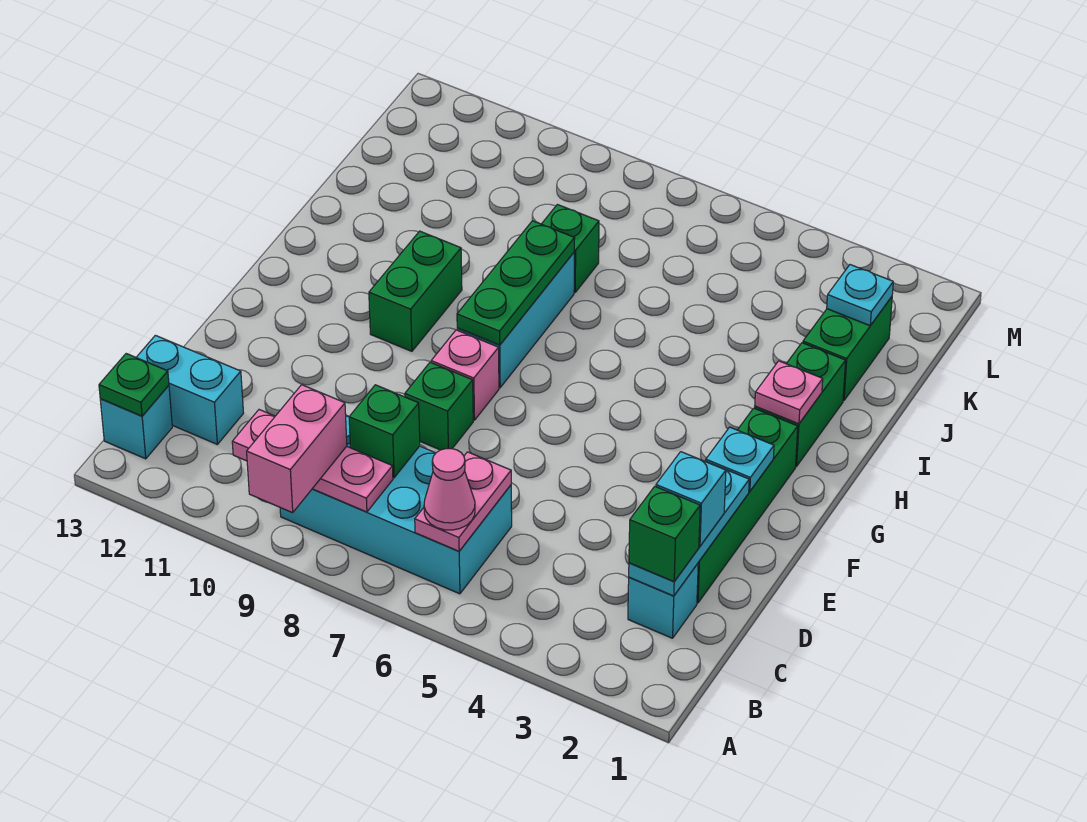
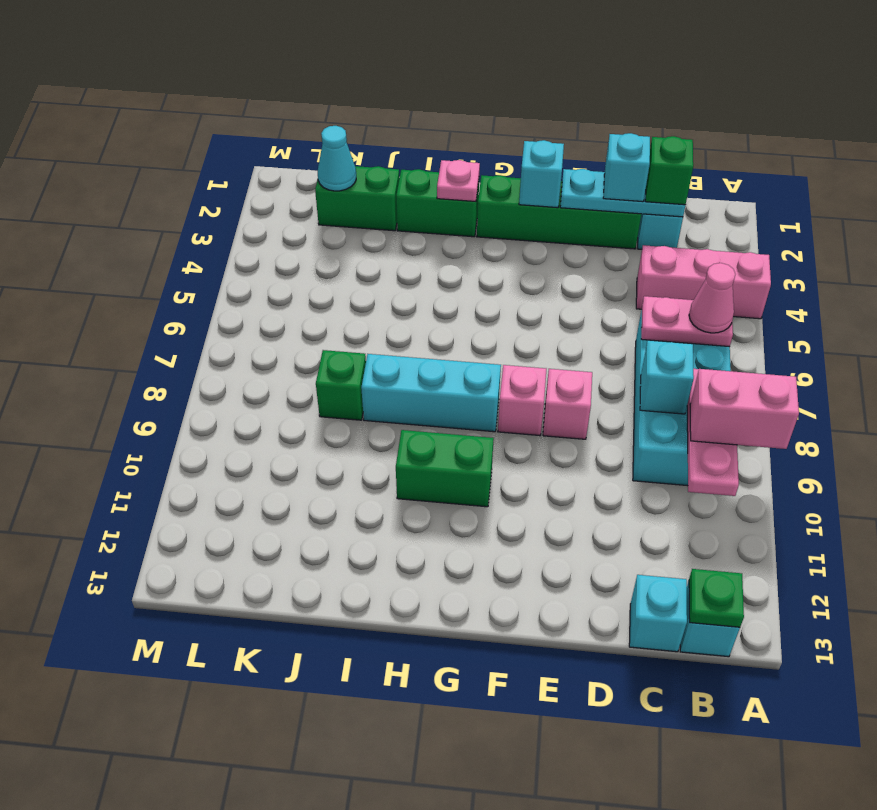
none -> pink 1x3 brick [636,245,771,319]
green 1x1 brick [349,385,420,478] -> cyan 1x1 brick [640,340,694,414]
cyan 1x2 brick [136,335,243,444] -> cyan 1x1 brick [629,575,687,652]
green 1x1 brick [405,362,473,450] -> pink 1x1 brick [543,369,592,439]
cyan 1x1 plate [706,427,774,491] -> cyan 1x1 brick [519,140,564,208]
green 1x3 plate [457,221,575,345] -> none
cyan 1x1 plate [827,265,893,325] -> cyan 1x1 cone [318,126,356,191]

